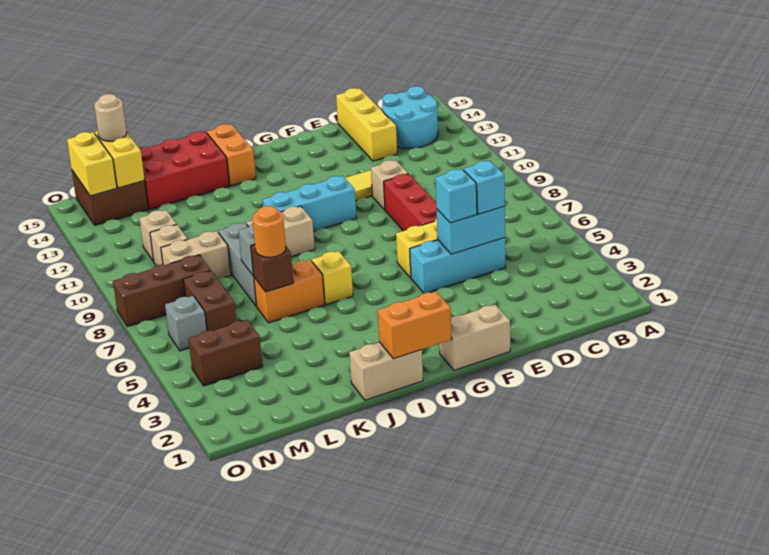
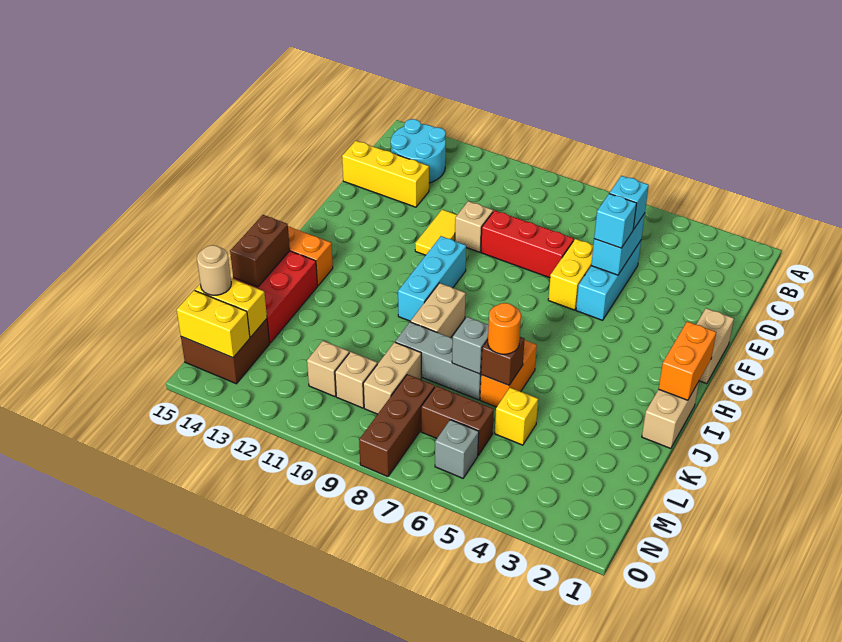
yellow 1x1 brick [312,251,353,305] -> yellow 1x1 brick moved to [495,388,538,445]
brown 1x2 brick [189,320,263,386] -> brown 1x2 brick moved to [230,215,290,287]

